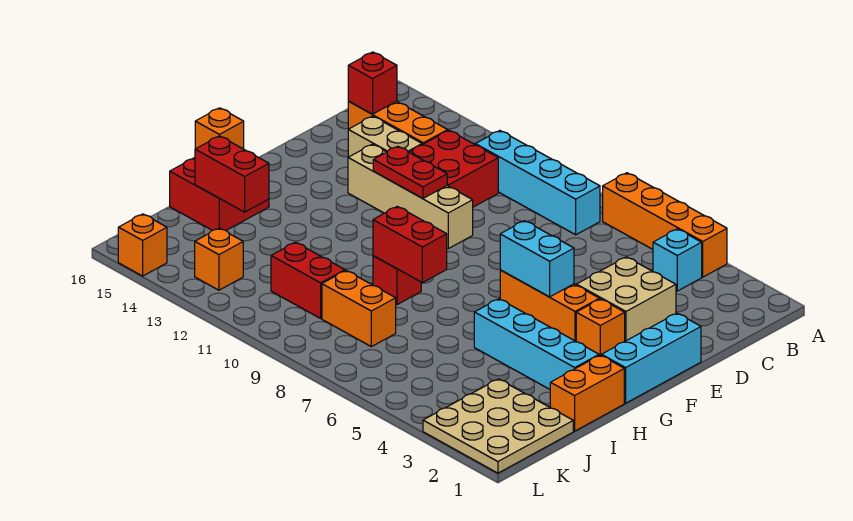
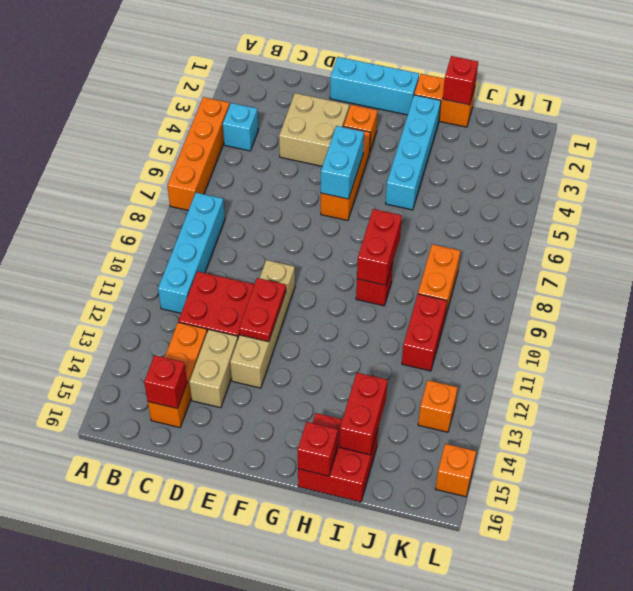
orange 1x1 brick [195,108,244,149] -> red 1x1 brick [298,422,338,476]
none -> red 1x1 brick [443,56,478,105]
tan 3x3 plate [423,379,573,473] -> none

